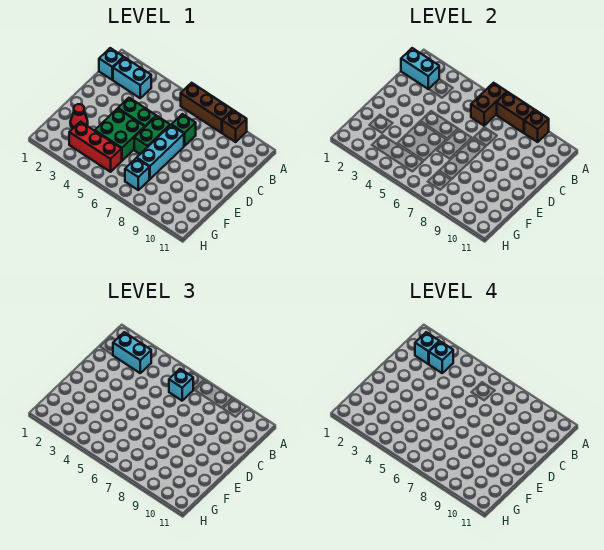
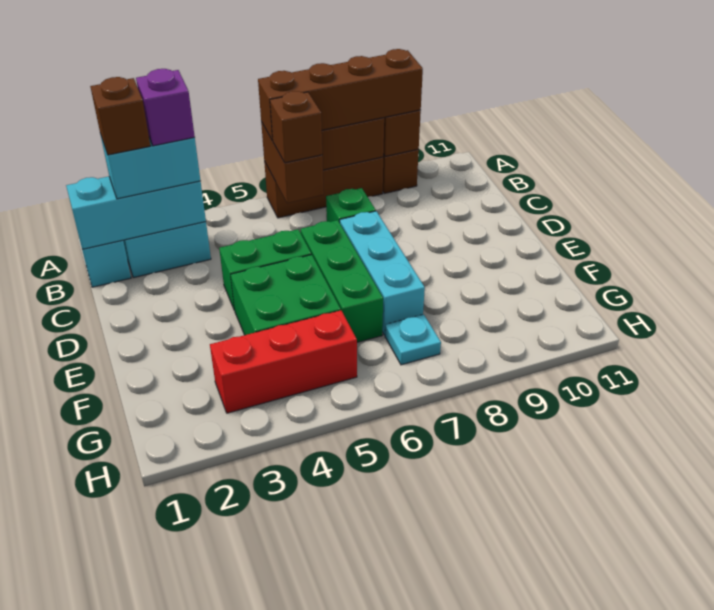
none -> brown 1x4 brick [258,49,423,140]
cyan 1x2 brick [401,48,439,89] -> cyan 1x3 brick [66,176,206,249]
cyan 1x1 brick [415,332,439,364] -> brown 1x1 brick [90,77,150,155]
cyan 1x1 brick [429,341,453,373] -> purple 1x1 brick [136,69,195,146]
cyan 1x1 brick [169,369,193,401] -> brown 1x1 brick [270,91,322,163]
green 1x2 brick [134,116,170,154] -> green 1x3 brick [300,220,383,342]
red 1x1 cone [70,104,88,128] -> none
cyan 1x1 brick [125,158,149,190] -> cyan 1x1 plate [385,314,441,365]

